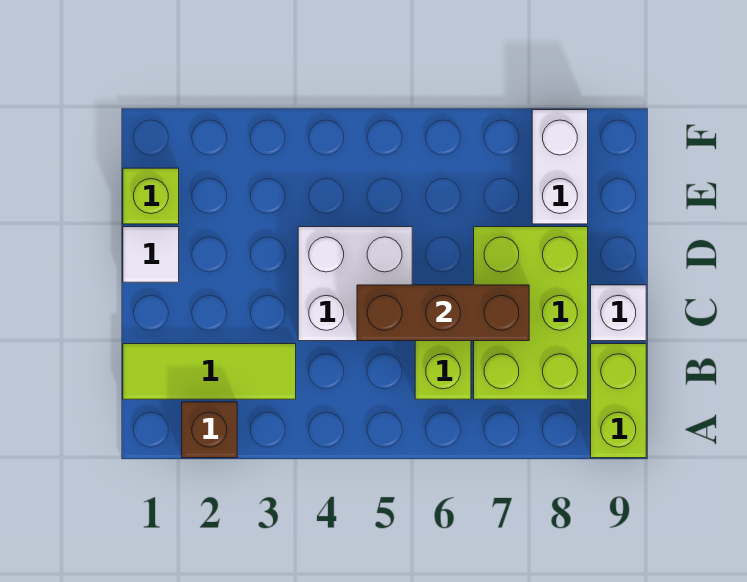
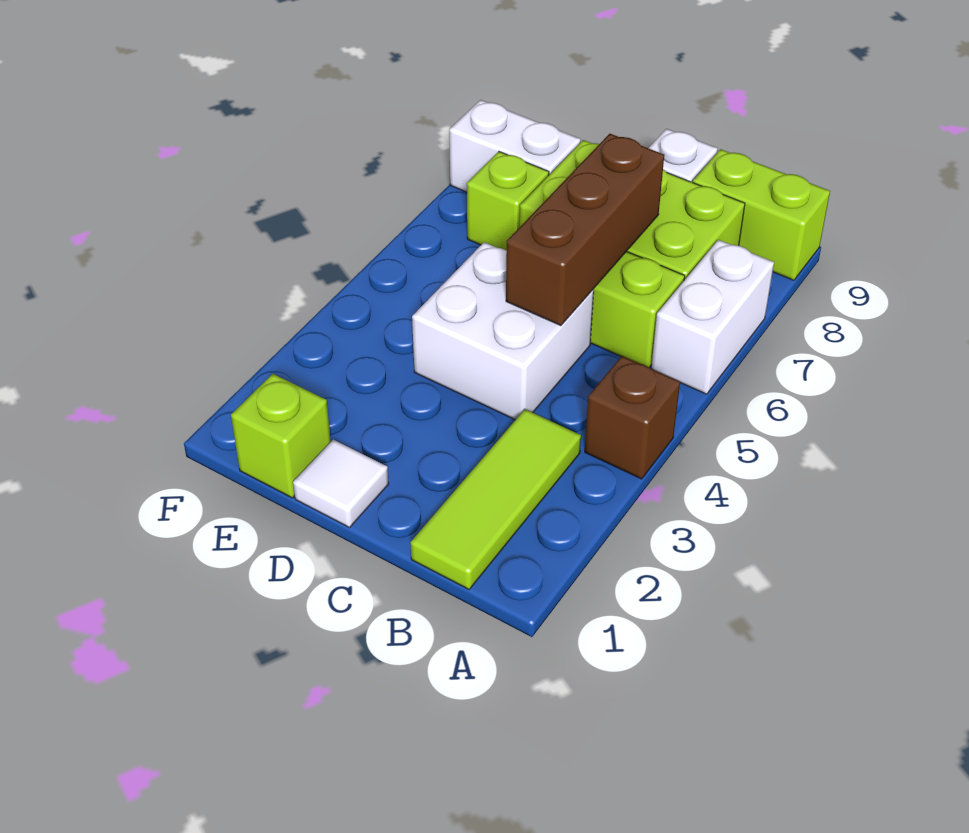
brown 1x1 brick [182,402,237,458] -> brown 1x1 brick moved to [585,356,680,479]
none -> white 1x2 brick [651,240,774,394]
none -> lime 1x1 brick [467,152,549,251]

